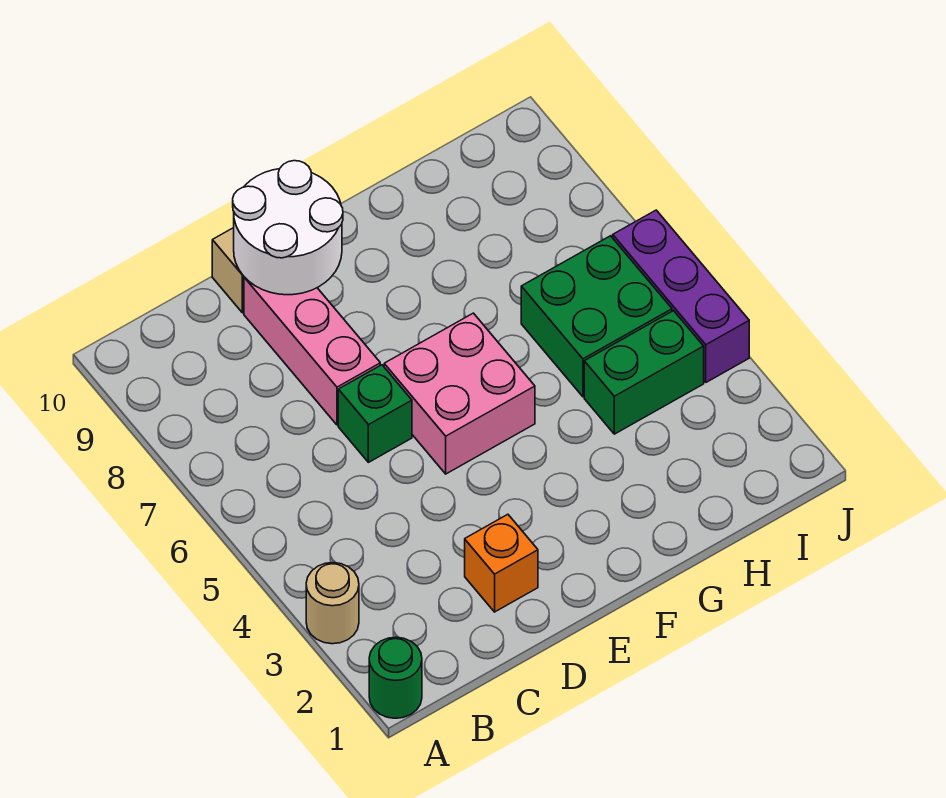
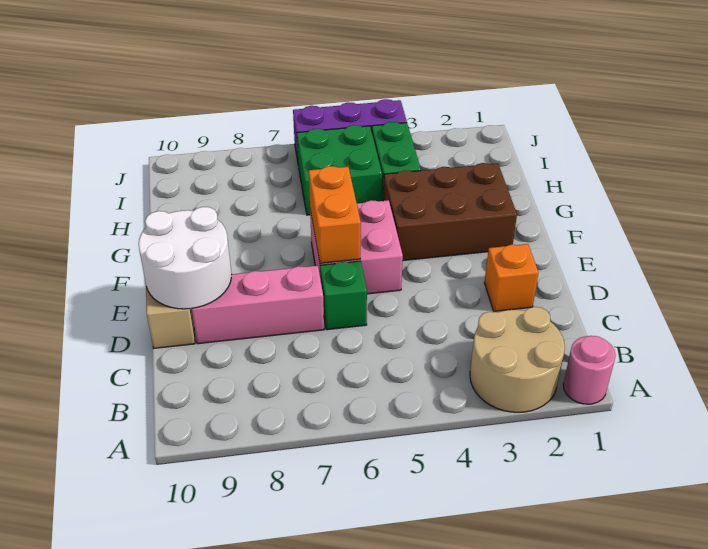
green 1x1 round brick [369,637,422,718] -> pink 1x1 round brick [563,336,616,404]
tan 1x1 round brick [306,563,359,644] -> tan 2x2 round brick [470,307,565,412]
none -> orange 1x2 brick [309,166,361,263]
none -> brown 2x3 brick [383,163,517,261]

